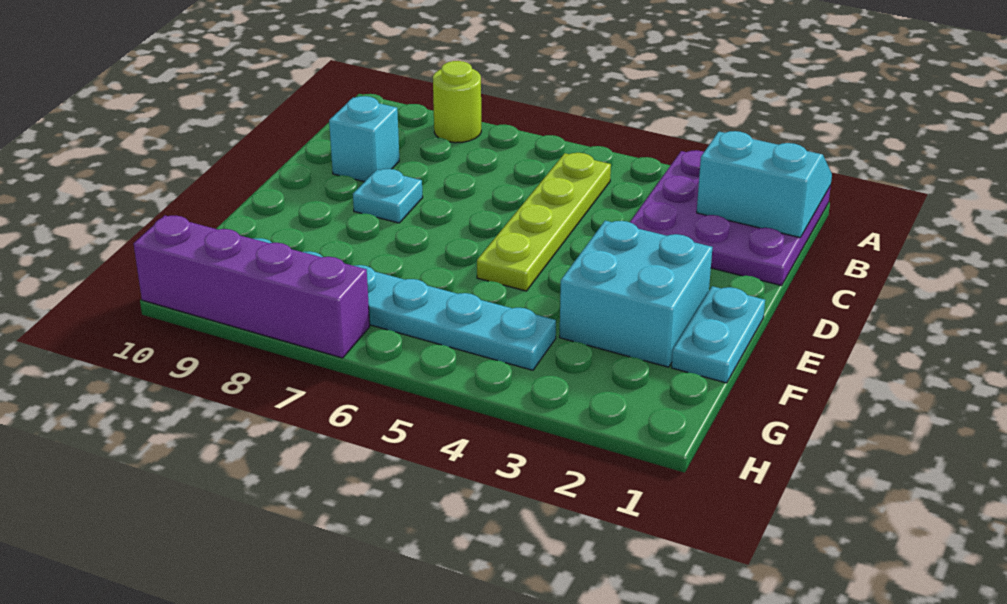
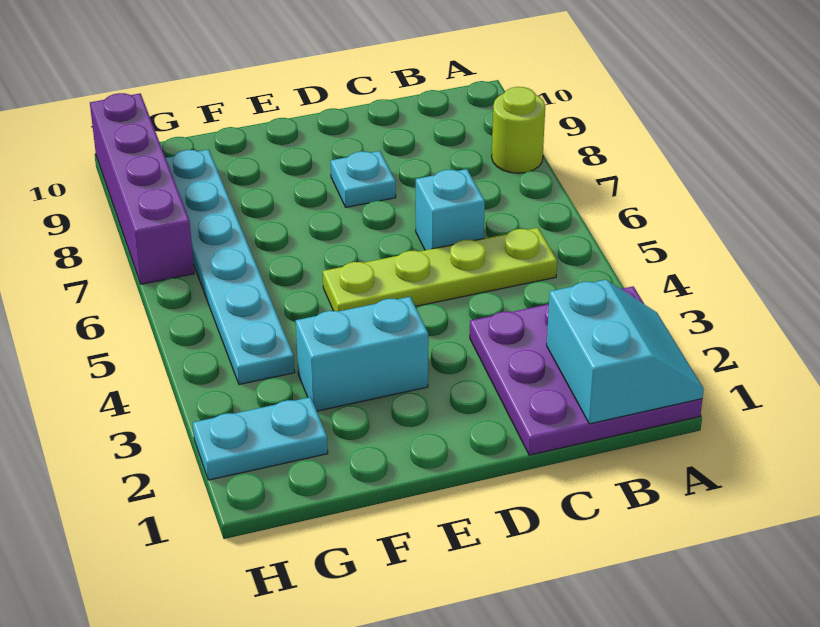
cyan 1x1 brick [329,96,399,182] -> cyan 1x1 brick moved to [416,169,485,250]
cyan 1x2 plate [672,286,765,383] -> cyan 1x2 plate moved to [193,397,328,480]
cyan 2x2 brick [560,221,713,367] -> cyan 1x2 brick [296,297,428,411]

